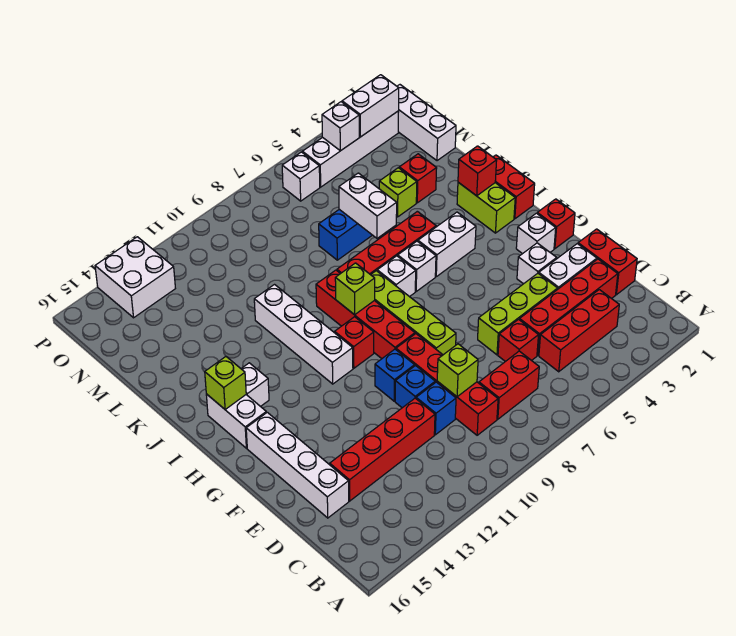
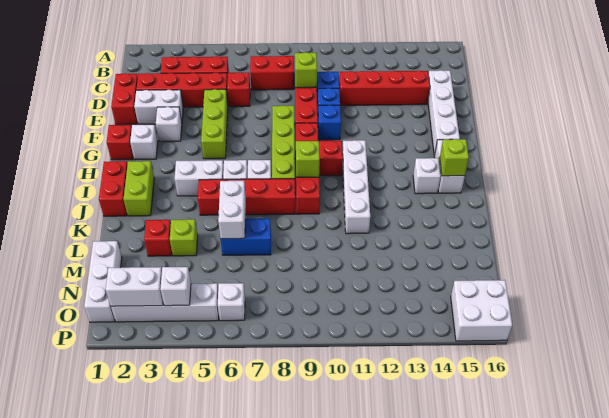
lime 1x3 brick [478,273,558,355] -> lime 1x3 brick turned to [201,89,228,159]
red 1x1 brick [458,146,497,196] -> none
white 2x2 brick [95,237,175,318] -> white 2x2 brick moved to [451,280,512,341]

